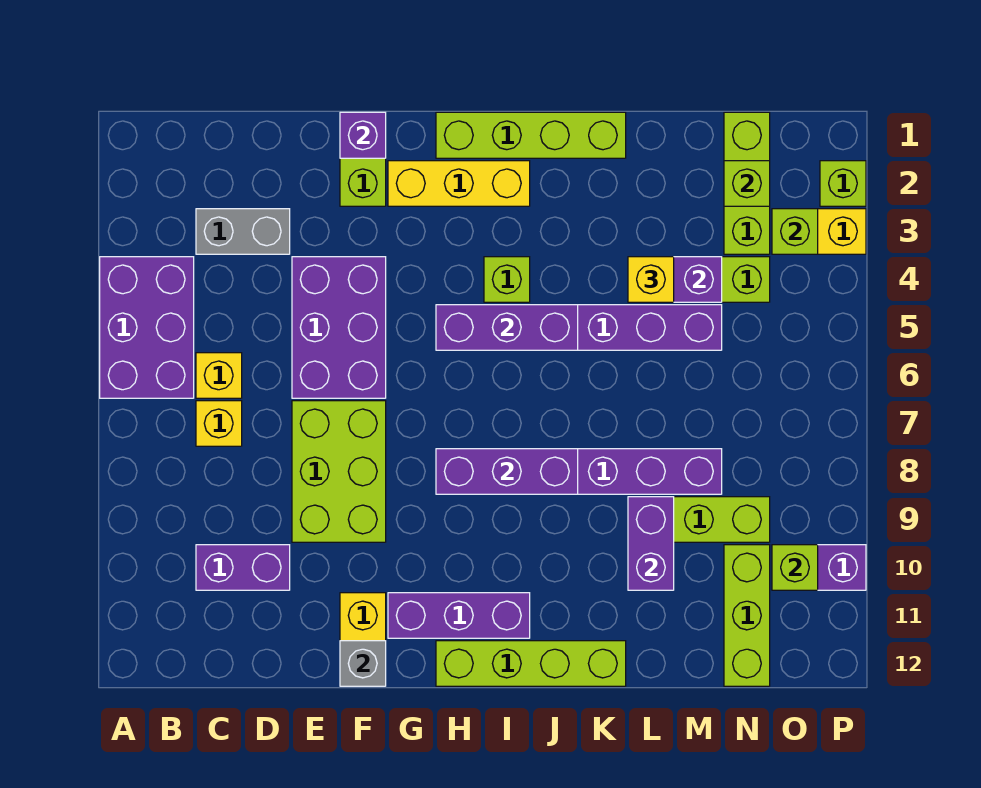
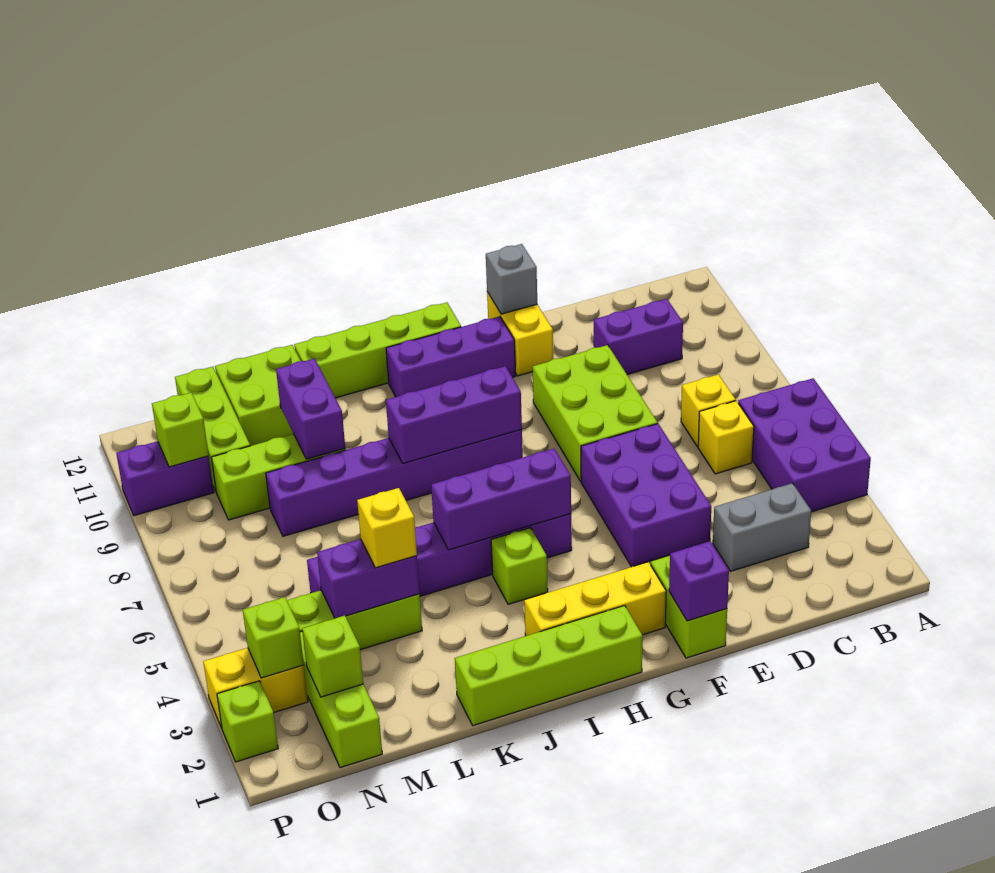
none -> lime 2x2 brick [215,345,300,446]

